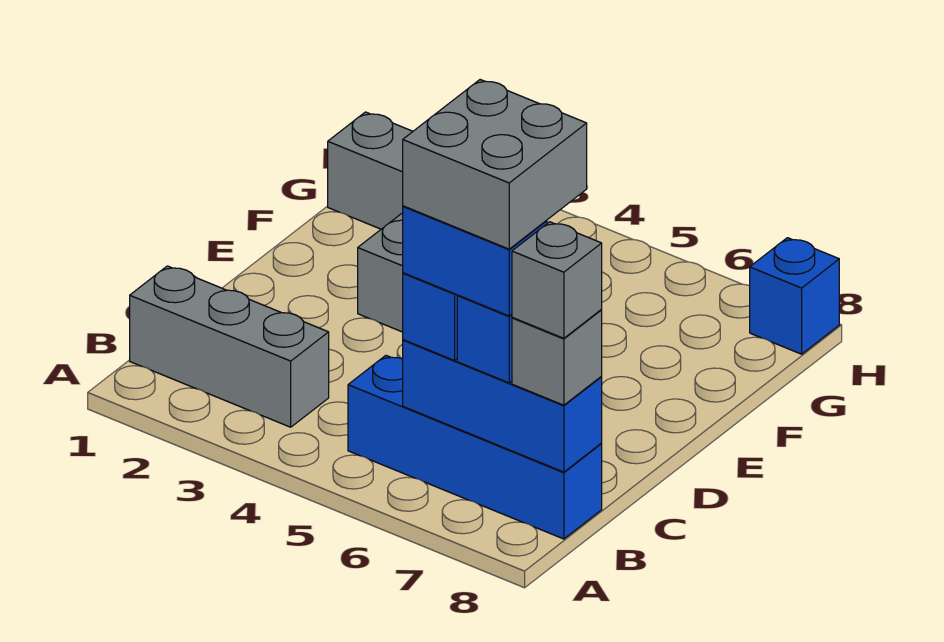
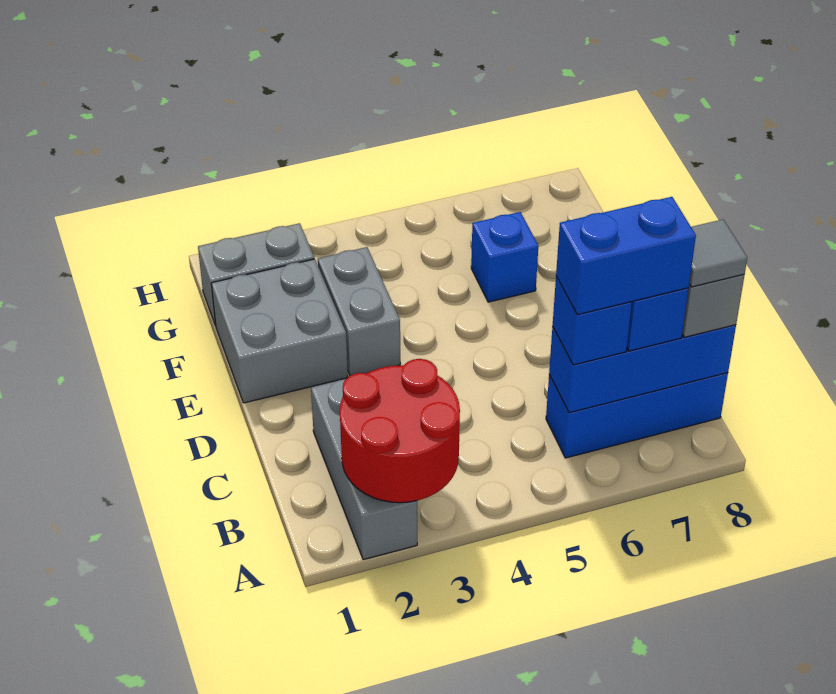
none -> red 2x2 round brick [340,359,460,503]
grey 1x3 brick [130,266,329,427] -> grey 1x3 brick turned to [311,379,417,560]
blue 1x4 brick [348,356,602,539] -> blue 1x3 brick [546,373,728,458]
grey 2x2 brick [403,80,587,249] -> grey 2x2 brick moved to [211,259,348,403]
grey 1x1 brick [512,222,602,338] -> grey 1x1 tile [689,219,747,287]
blue 1x1 brick [750,238,839,354] -> blue 1x1 brick moved to [471,212,538,302]

